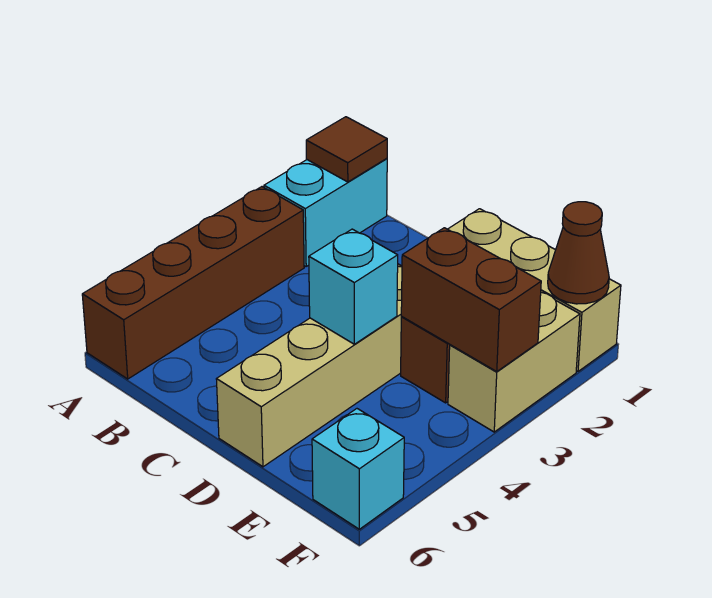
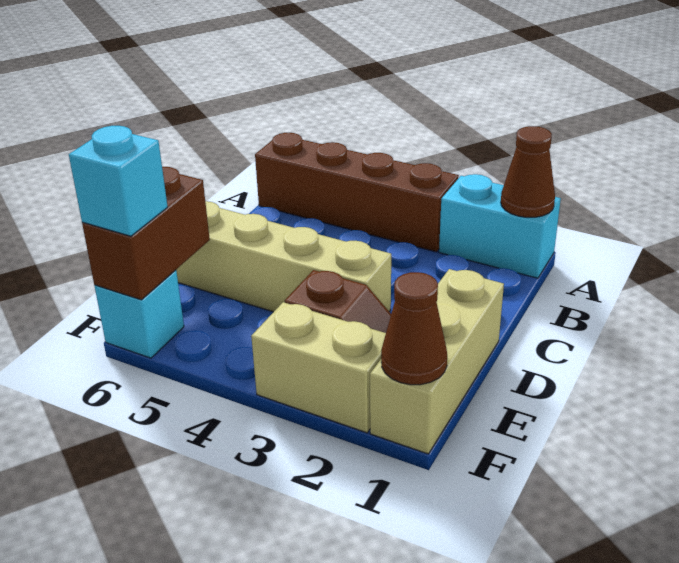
brown 1x1 tile [306,117,387,182] -> brown 1x1 cone [501,126,555,217]
cyan 1x1 brick [309,229,398,344] -> cyan 1x1 brick moved to [69,126,168,236]
brown 1x2 brick [401,228,541,371] -> brown 1x2 brick moved to [82,167,210,300]

